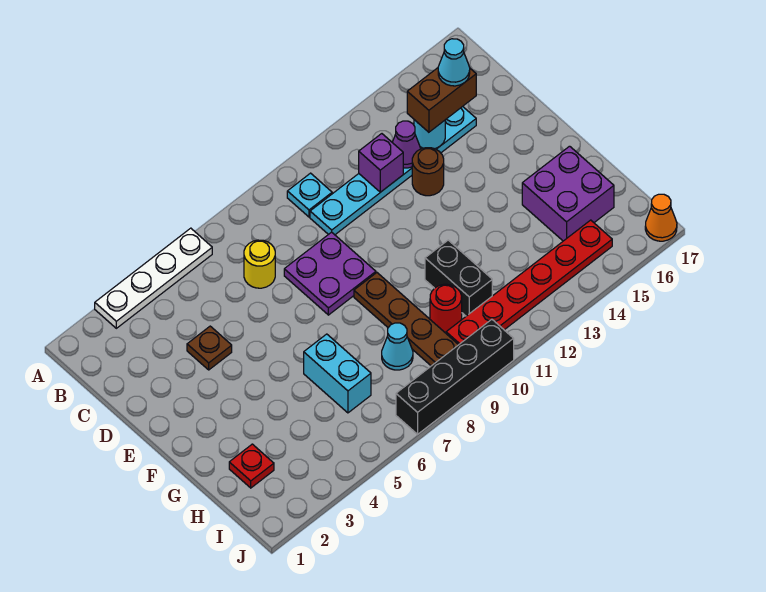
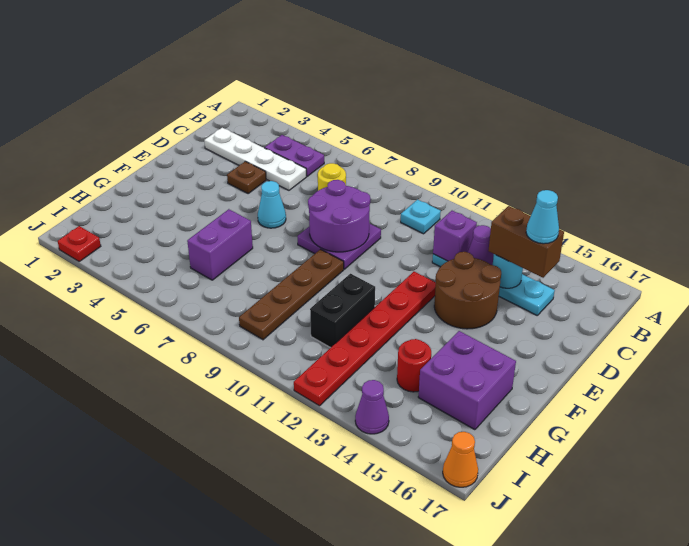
white 1x4 plate [95,228,212,328] -> white 1x4 plate moved to [204,128,306,190]
none -> purple 1x2 plate [265,135,324,176]
cyan 1x6 plate [310,107,476,235] -> cyan 1x4 plate [432,254,555,315]
none -> purple 2x2 round brick [308,180,370,252]
brown 1x1 round brick [412,148,444,196] -> brown 2x2 round brick [434,252,501,329]
cyan 1x2 brick [304,334,371,413] -> purple 1x2 brick [187,209,253,280]
red 1x1 plate [229,444,274,488] -> red 1x1 plate moved to [58,226,101,261]
cyan 1x1 cone [382,323,413,370] -> cyan 1x1 cone moved to [258,181,286,228]
red 1x1 round brick [430,284,462,332] -> red 1x1 round brick moved to [397,339,431,392]
red 1x6 plate [446,220,612,345] -> red 1x6 plate turned to [294,272,436,406]
black 1x4 brick [396,319,514,434] -> none
none -> purple 1x1 cone [355,380,389,434]

